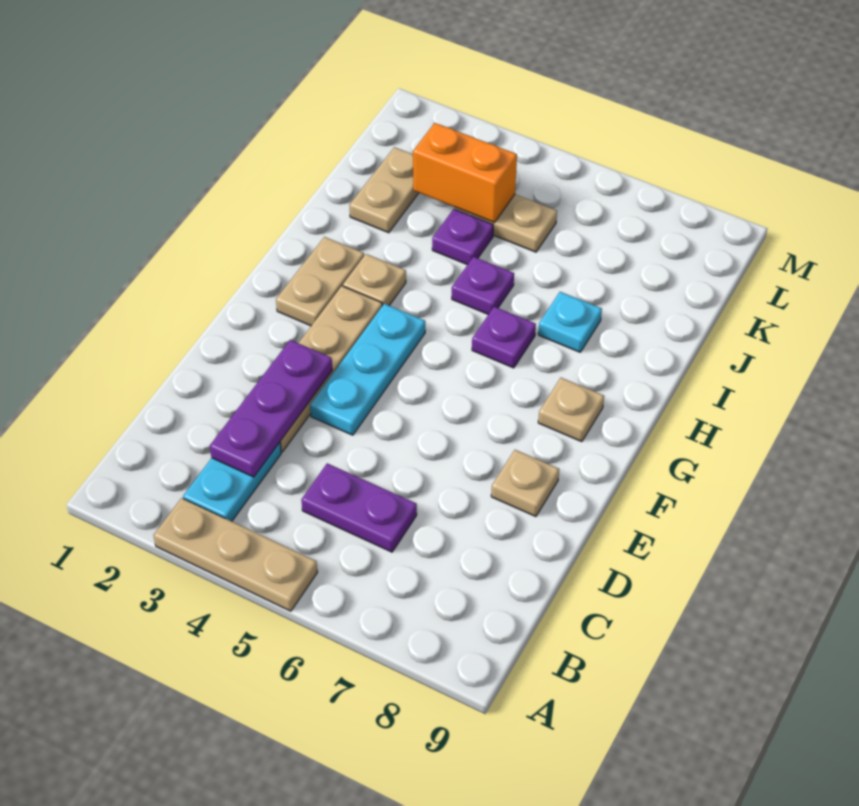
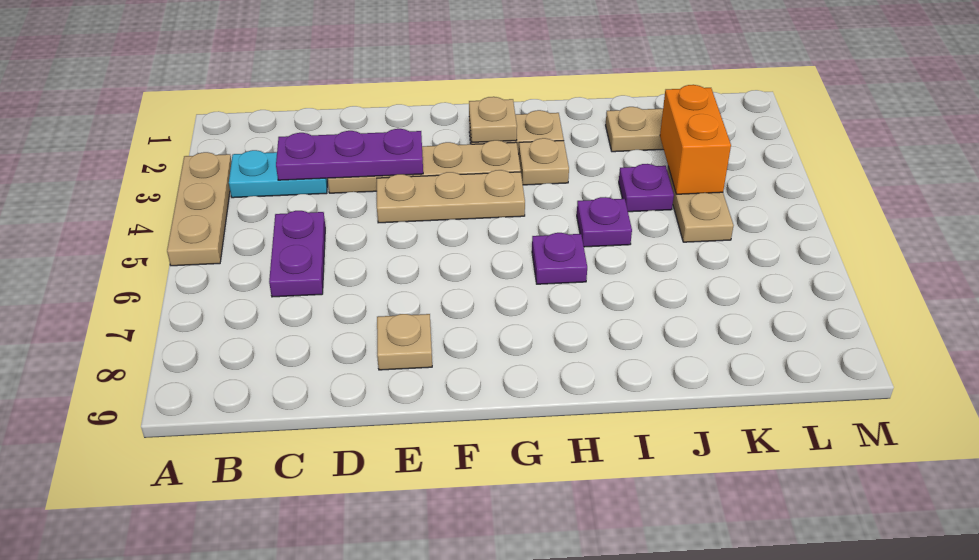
cyan 1x3 plate [310,304,425,435] -> tan 1x3 plate [377,170,525,223]
tan 1x1 plate [538,378,604,442] -> tan 1x1 plate moved to [469,97,517,142]
cyan 1x1 plate [538,292,602,352] -> none

